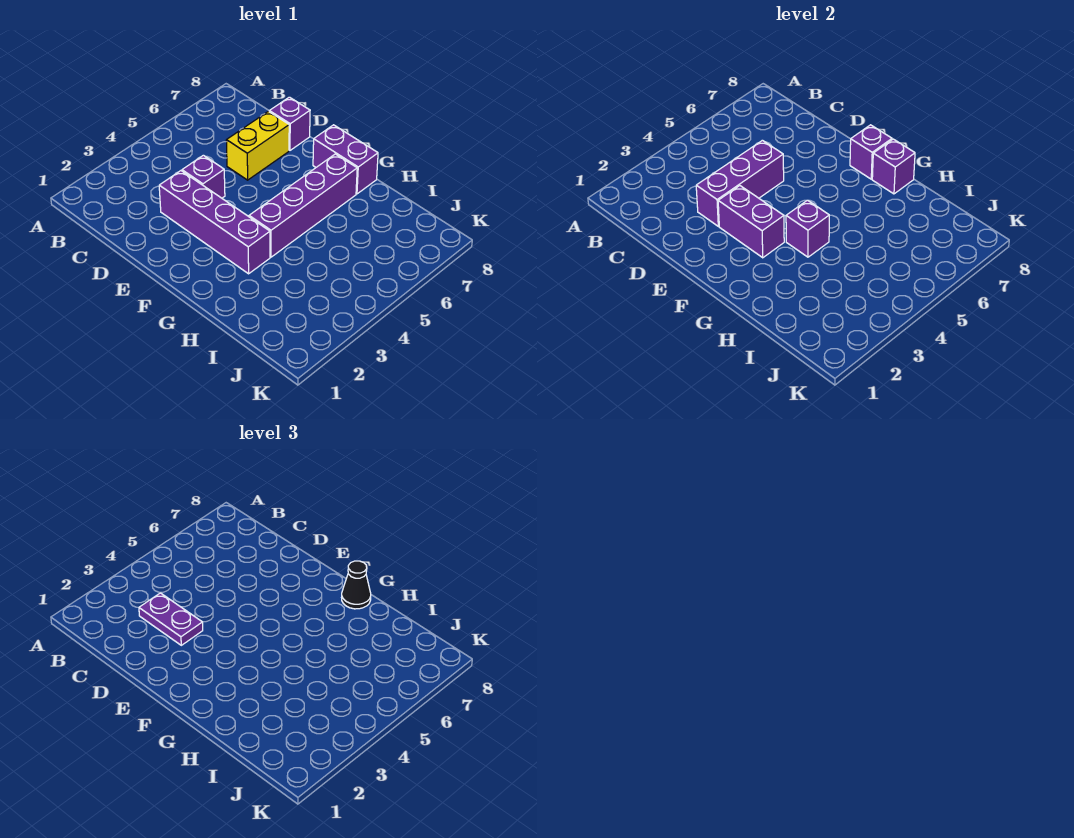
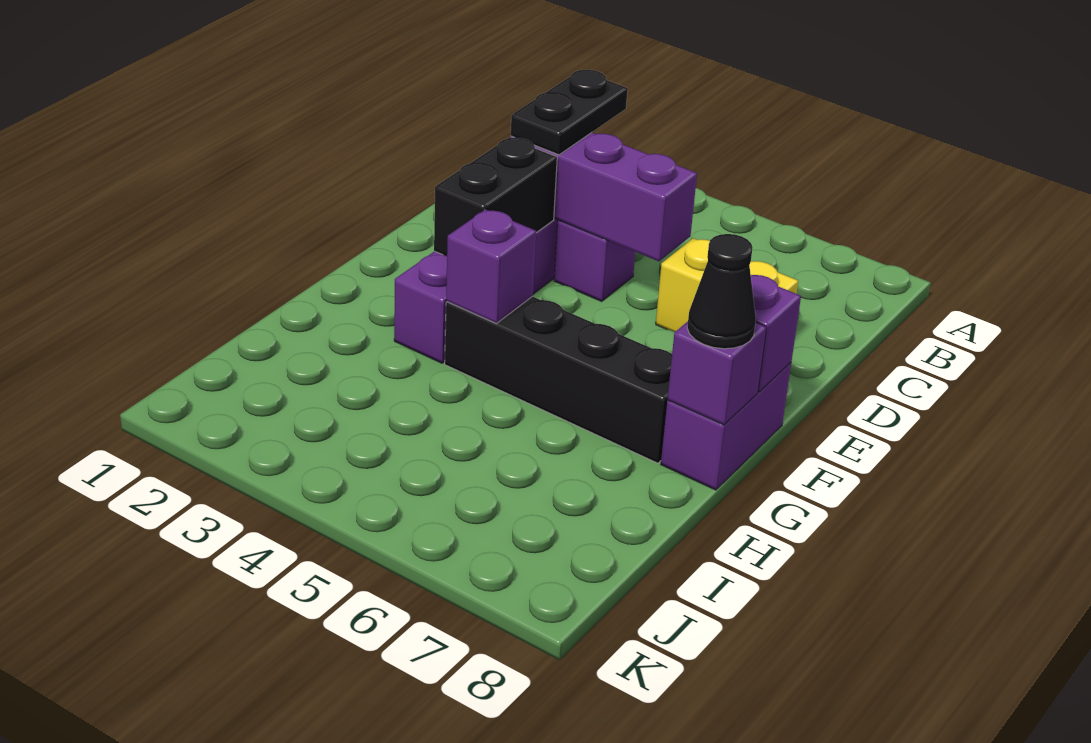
purple 1x2 plate [139,593,203,645] -> black 1x2 plate [511,70,628,155]
purple 1x1 brick [269,97,310,150] -> none
purple 1x2 brick [718,186,784,258] -> black 1x2 brick [434,138,557,256]
purple 1x4 brick [249,154,357,257] -> black 1x4 brick [445,296,672,463]

